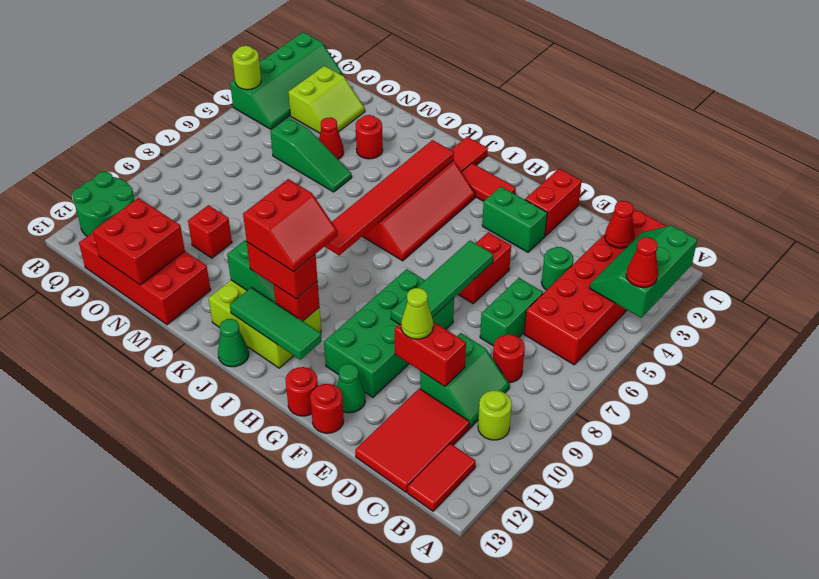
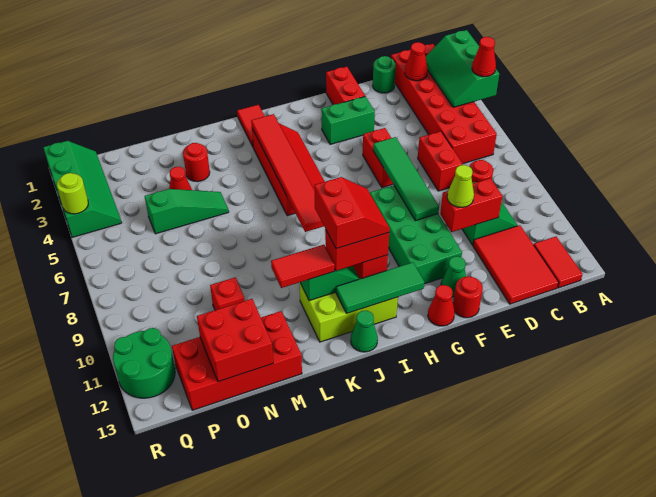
lime 1x1 round brick [478,390,512,440] -> none
green 1x1 round brick [541,247,574,290] -> green 1x1 round brick moved to [373,56,396,93]
green 1x2 brick [480,278,543,346] -> red 1x2 brick [418,131,463,191]
red 1x1 round brick [286,367,318,416] -> red 1x1 cone [428,285,455,326]
red 1x2 tile [462,163,516,201] -> red 1x2 tile moved to [271,245,335,288]
lime 2x2 slope [288,66,365,133] -> none

